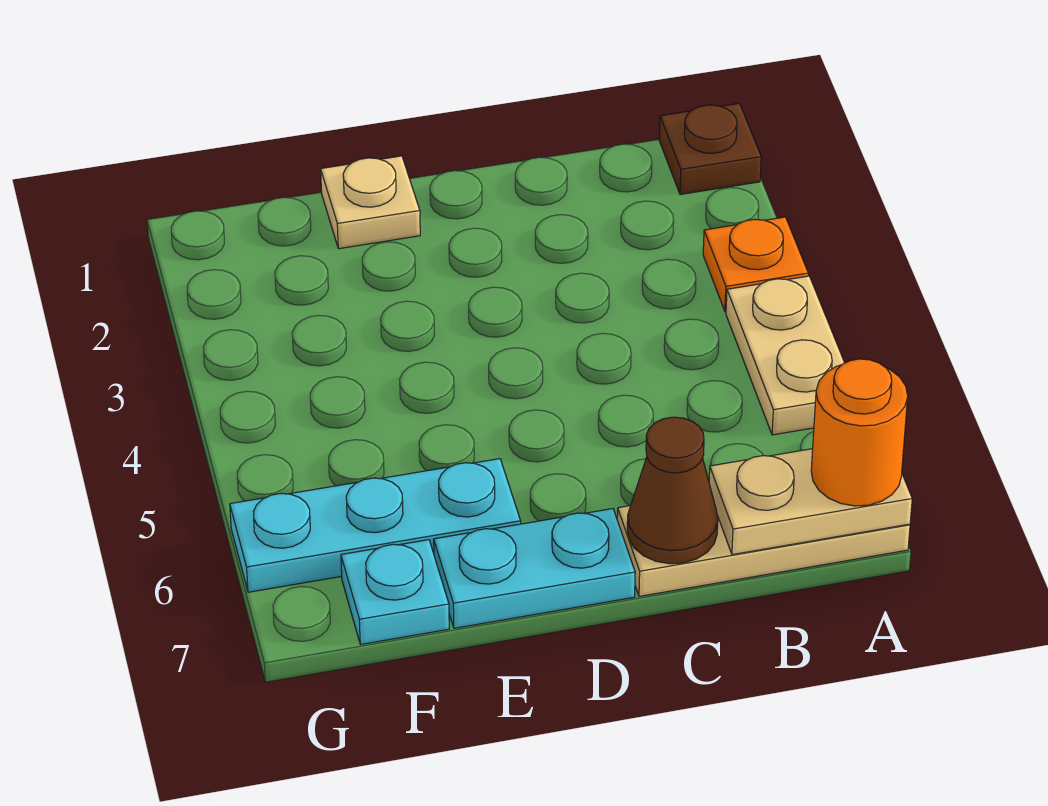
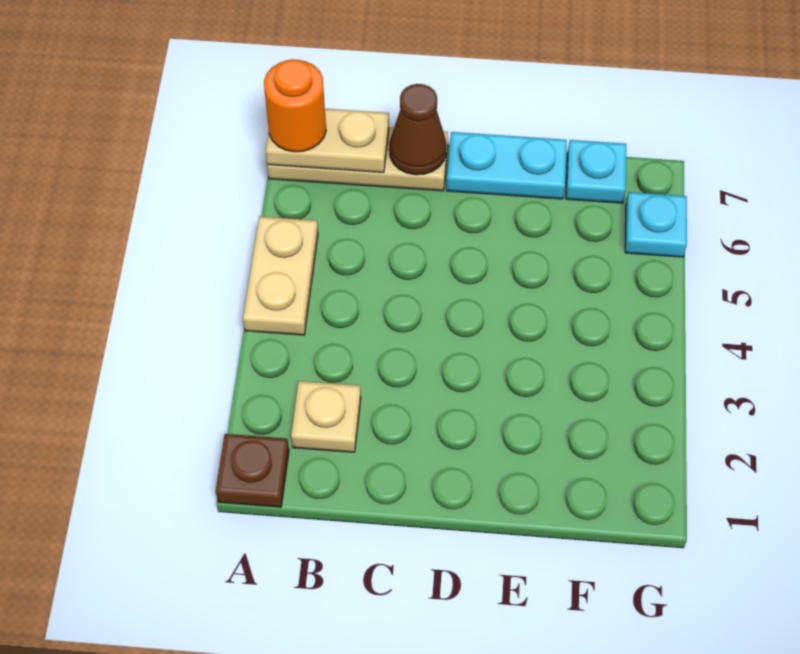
orange 1x1 plate [703,217,808,312] -> none
tan 1x1 plate [321,156,420,249] -> tan 1x1 plate moved to [291,381,361,452]
cyan 1x3 plate [230,459,521,592] -> cyan 1x1 plate [625,192,687,257]

